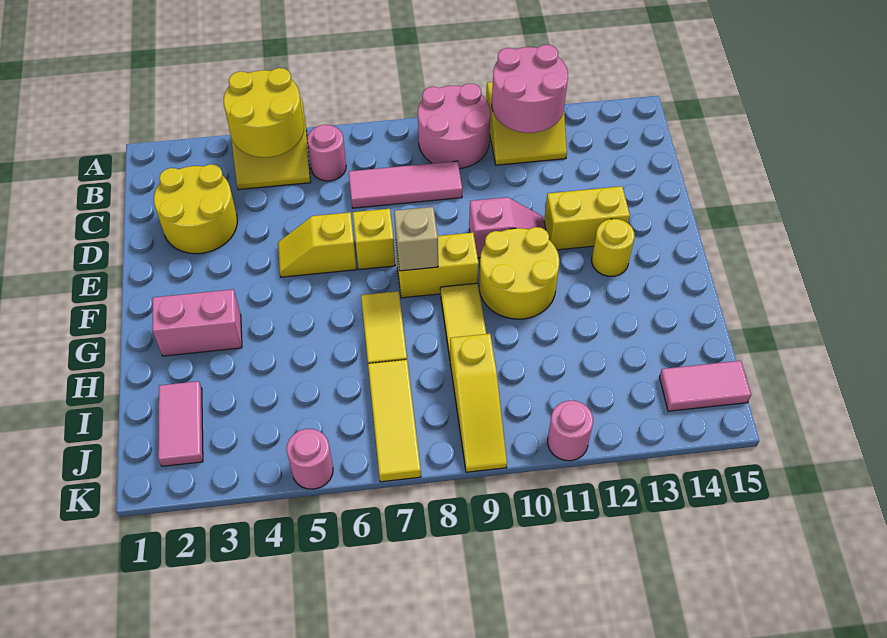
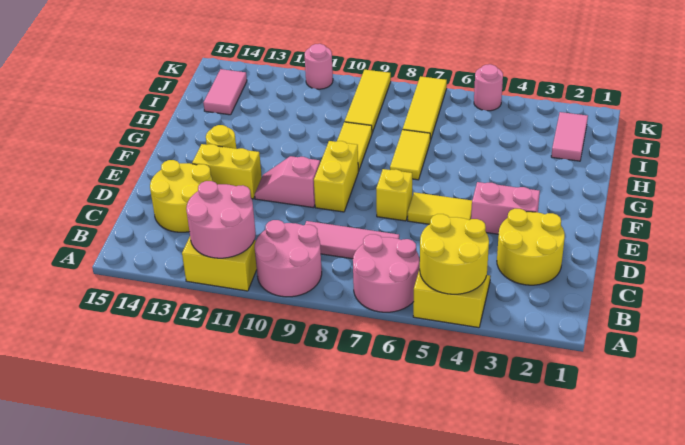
pink 1x1 round brick [307,125,346,181] -> pink 2x2 round brick [353,234,419,312]
yellow 1x2 slope [278,212,357,277] -> yellow 1x2 tile [408,192,472,224]
yellow 1x2 brick [396,232,479,298] -> yellow 1x2 brick turned to [314,141,358,212]
tan 1x1 brick [394,207,438,271] -> none
yellow 2x2 round brick [479,227,559,319] -> yellow 2x2 round brick moved to [150,160,212,232]
pink 1x2 brick [152,289,242,356] -> pink 1x2 brick moved to [471,182,540,234]
yellow 1x3 slope [450,334,507,472] -> yellow 1x3 tile [345,70,391,133]
pink 1x2 tile [660,361,751,411] -> pink 1x2 tile turned to [204,69,247,115]

